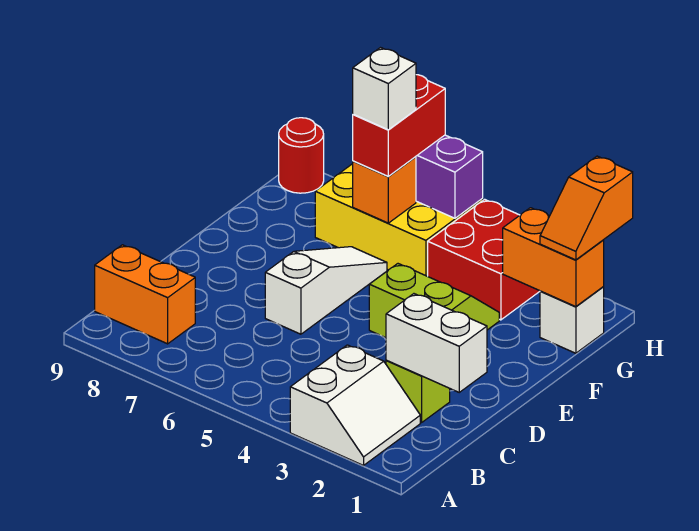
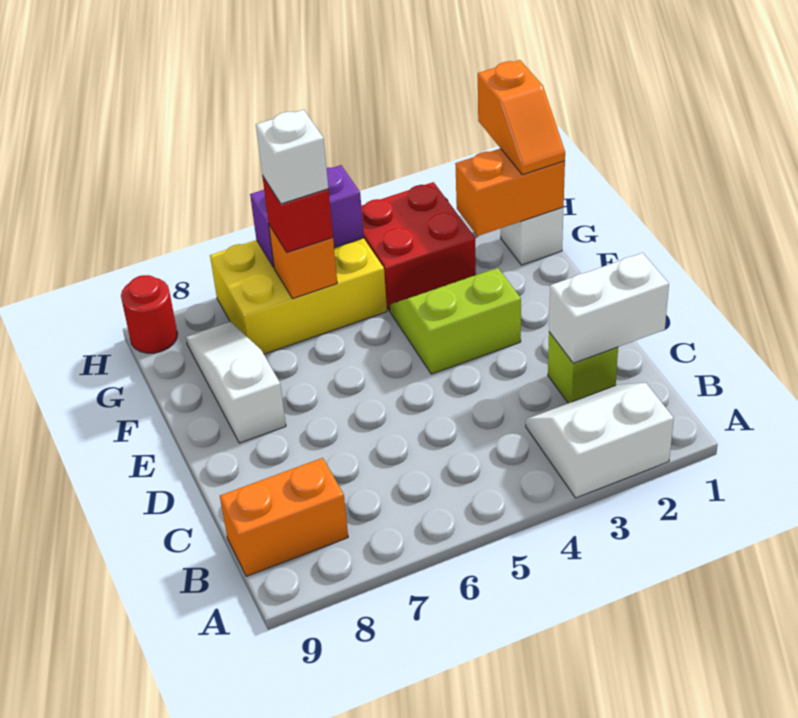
white 2x2 slope [290,345,420,465] -> white 2x2 slope turned to [526,383,674,498]
white 1x3 slope [265,247,387,334] -> white 1x3 slope moved to [186,322,286,443]
red 1x2 brick [353,75,445,177] -> red 1x1 brick [262,176,333,252]

